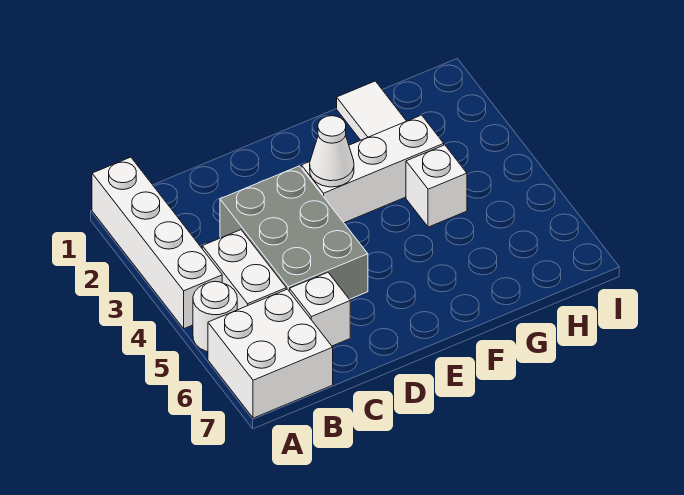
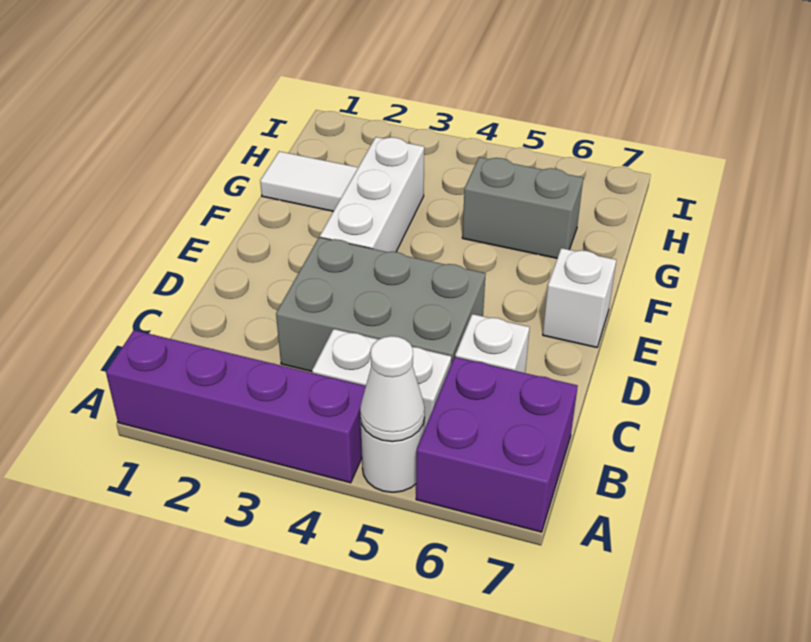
white 1x4 brick [92,157,222,329] -> purple 1x4 brick [106,330,366,483]
white 2x2 brick [208,289,333,418] -> purple 2x2 brick [416,357,578,532]
white 1x1 cone [310,116,354,187] -> white 1x1 cone moved to [360,336,425,442]
white 1x1 brick [406,145,467,227] -> white 1x1 brick moved to [543,248,616,347]
none -> grey 1x2 brick [462,157,583,258]

